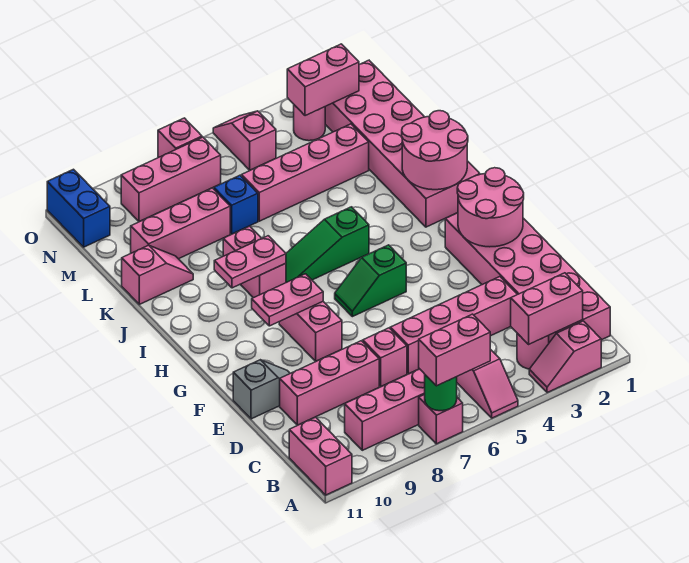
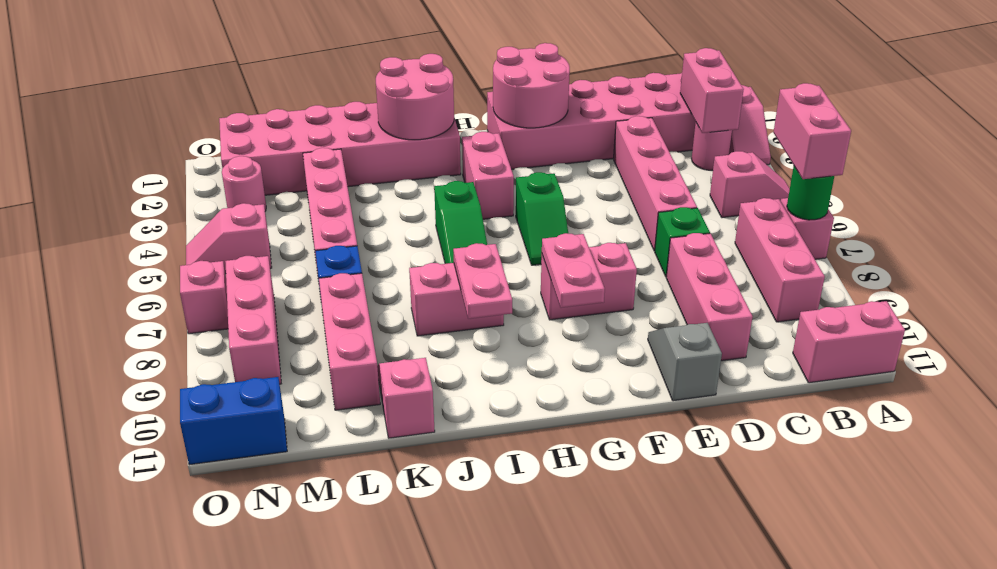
pink 1x1 brick [363,328,407,387] -> green 1x1 brick [655,207,710,277]
pink 1x2 brick [287,44,359,116] -> pink 1x2 brick moved to [462,132,514,219]

